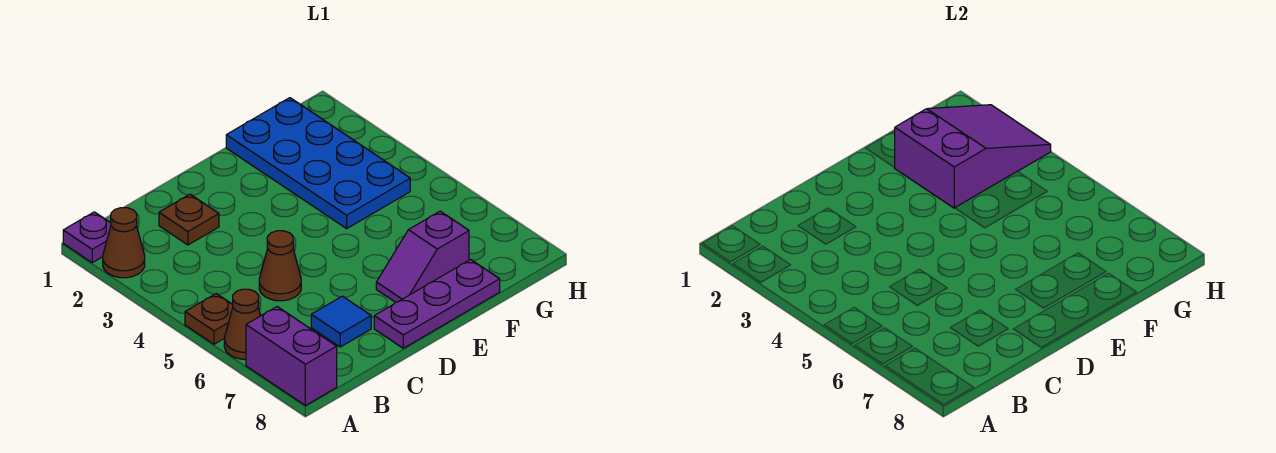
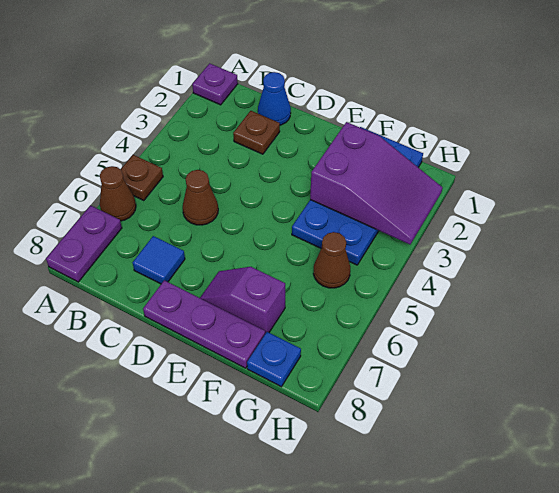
brown 1x1 cone [103,208,145,278] -> brown 1x1 cone moved to [314,232,350,288]
purple 1x2 brick [246,307,337,406] -> purple 1x2 plate [46,206,122,282]
none -> blue 1x1 cone [258,72,291,125]
none -> blue 1x1 plate [247,332,301,387]

